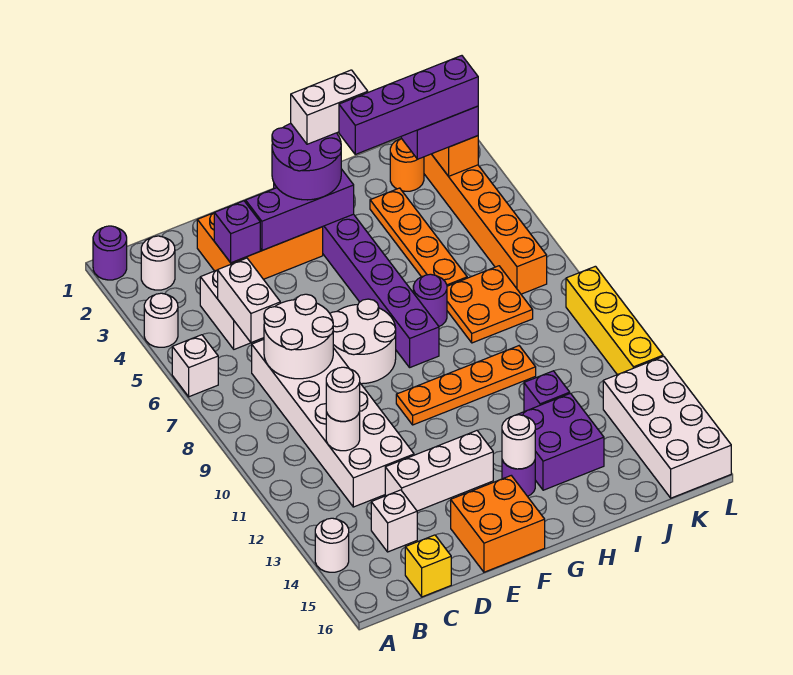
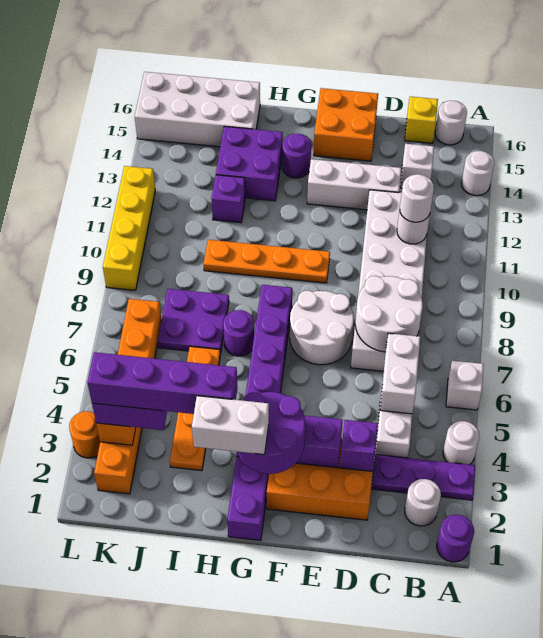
none -> purple 1x3 plate [372,454,475,500]
white 1x1 round brick [502,415,535,469] -> white 1x1 round brick moved to [435,101,467,145]
orange 2x2 plate [447,266,533,343] -> purple 2x2 plate [158,289,229,354]
orange 1x1 round brick [390,138,424,191] -> orange 1x1 round brick moved to [69,411,100,458]
white 2x4 brick [603,356,731,498] -> white 2x4 brick turned to [135,72,260,147]

